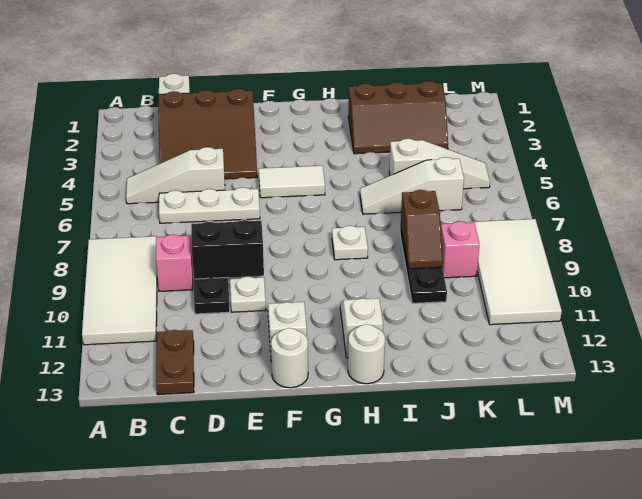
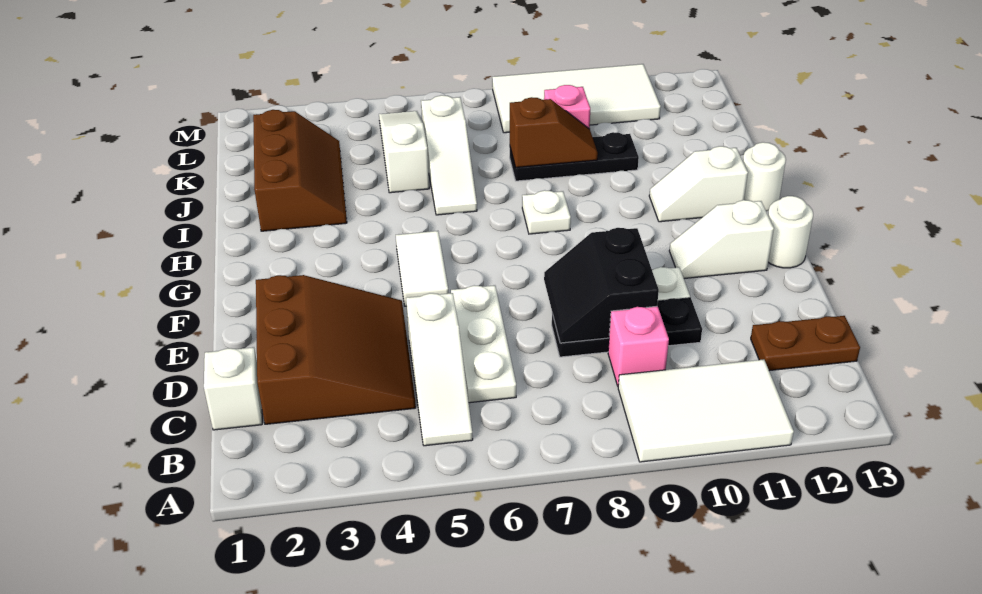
white 2x4 tile [82,236,157,345] -> white 2x3 tile [618,359,794,462]

